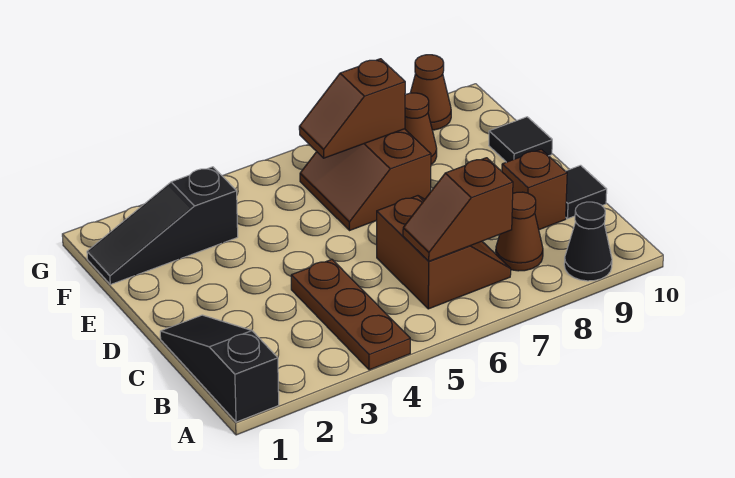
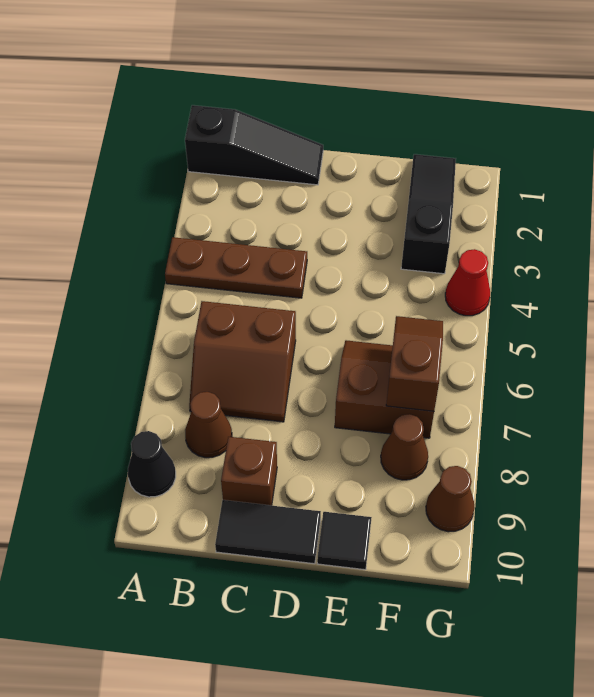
brown 1x2 slope [403,158,513,261] -> none
black 1x1 tile [566,165,607,219] -> black 1x2 tile [215,500,321,564]
none -> red 1x1 cone [445,249,490,316]

